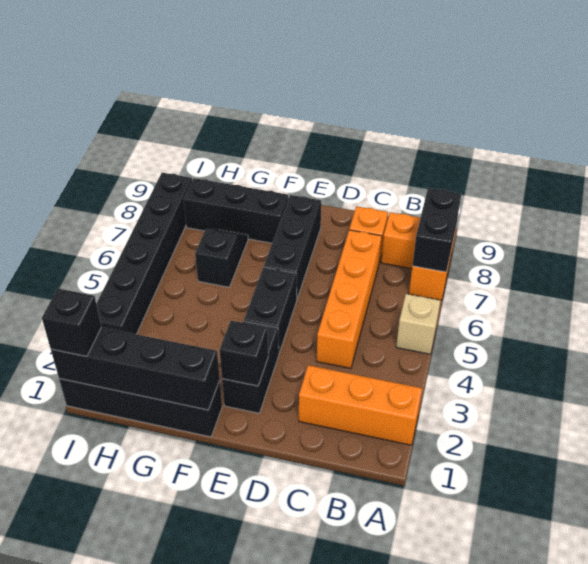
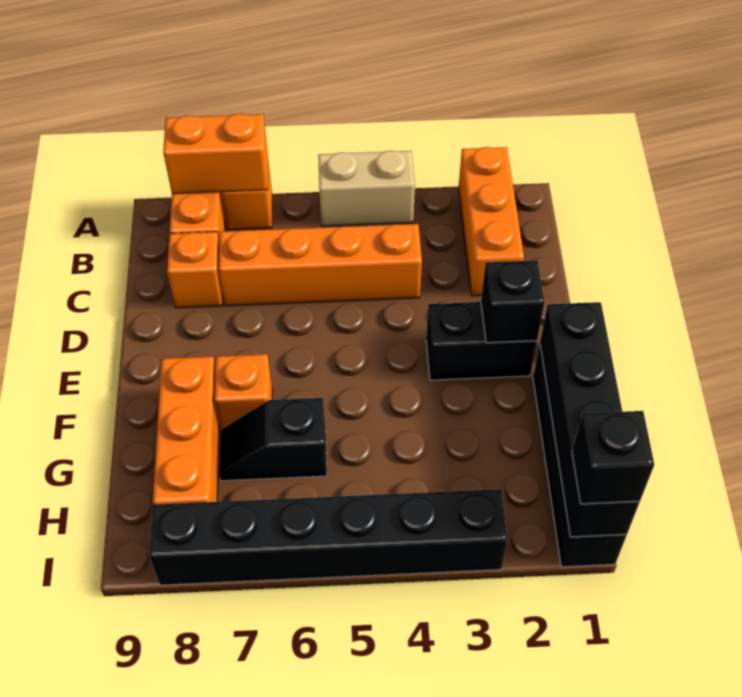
tan 1x1 brick [396,294,441,354] -> tan 1x2 brick [318,151,415,226]
black 1x2 brick [412,188,461,272] -> orange 1x2 brick [163,114,268,194]
black 1x2 brick [244,267,297,353] -> none
black 1x3 brick [264,195,321,299] -> none
none -> orange 1x1 brick [215,354,272,429]
black 1x3 brick [184,178,289,243] -> orange 1x3 brick [153,357,219,505]

